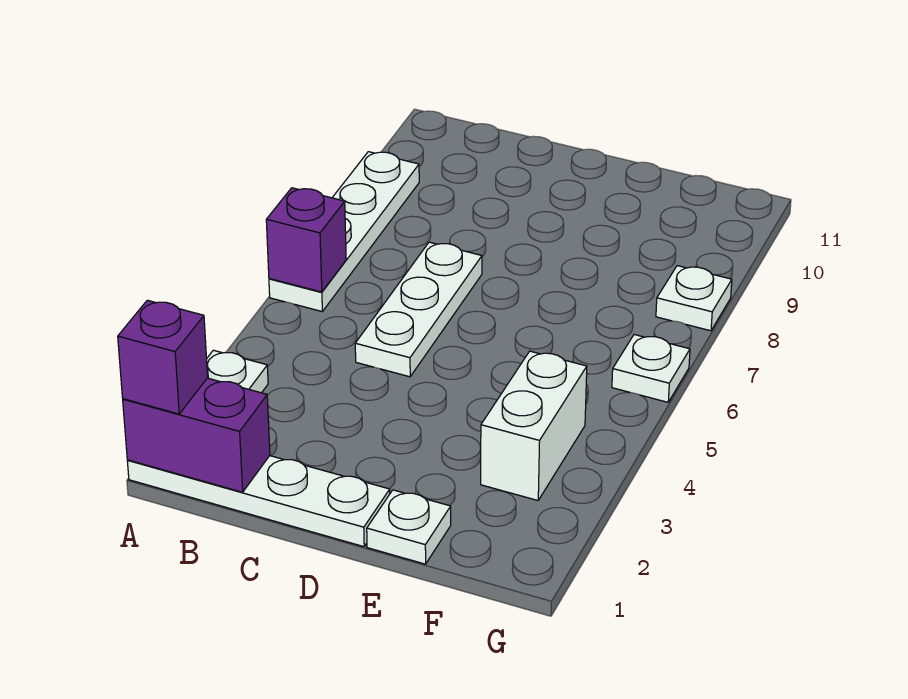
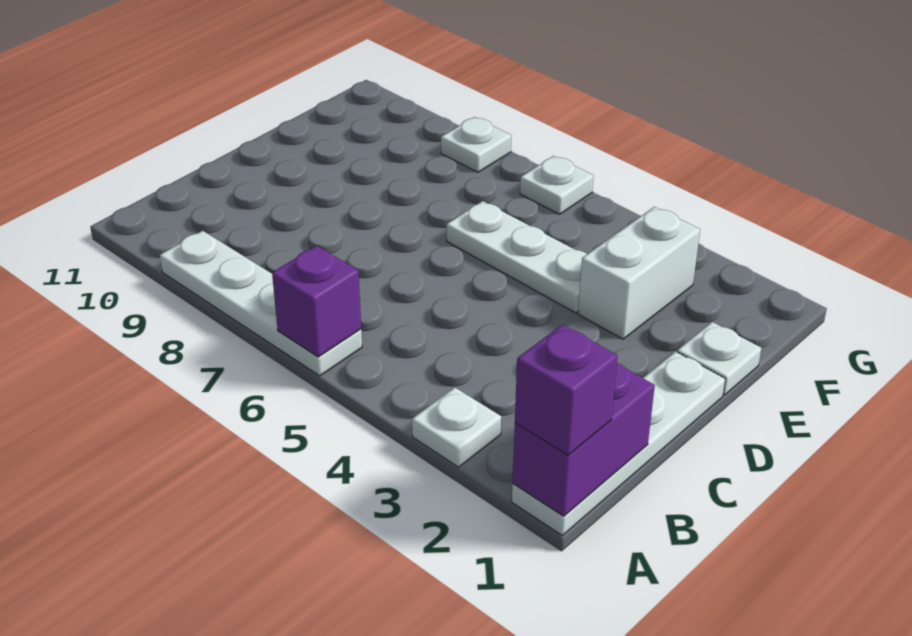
white 1x3 plate [355,242,482,377] -> white 1x3 plate moved to [447,201,587,313]
white 1x2 brick [481,351,587,500] -> white 1x2 brick turned to [578,207,700,339]

